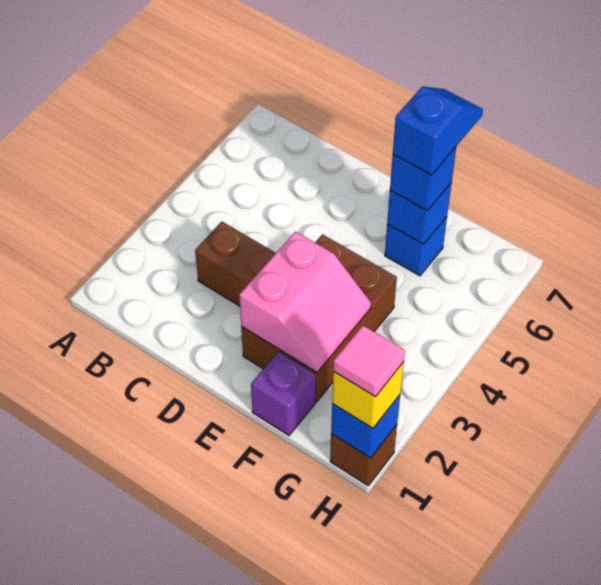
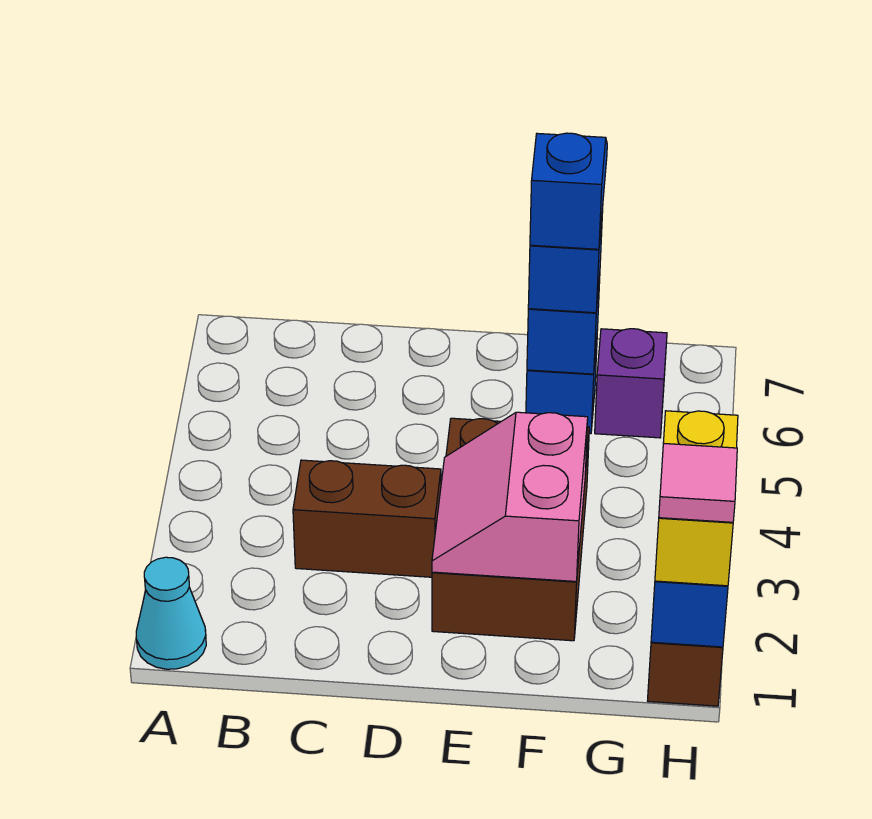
none -> cyan 1x1 cone [136,557,206,669]
pink 2x2 slope [239,232,371,372] -> pink 2x2 slope turned to [432,412,588,582]
purple 1x1 brick [251,352,316,435] -> purple 1x1 brick moved to [595,329,667,438]
yellow 1x1 brick [332,362,404,428] -> yellow 1x2 brick [655,411,738,586]

